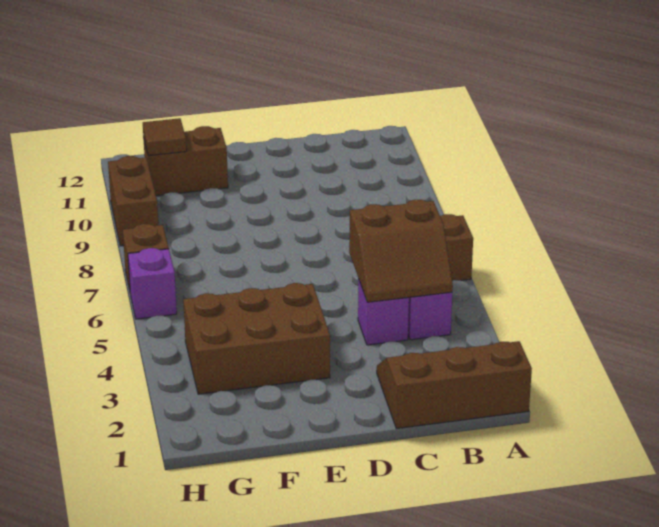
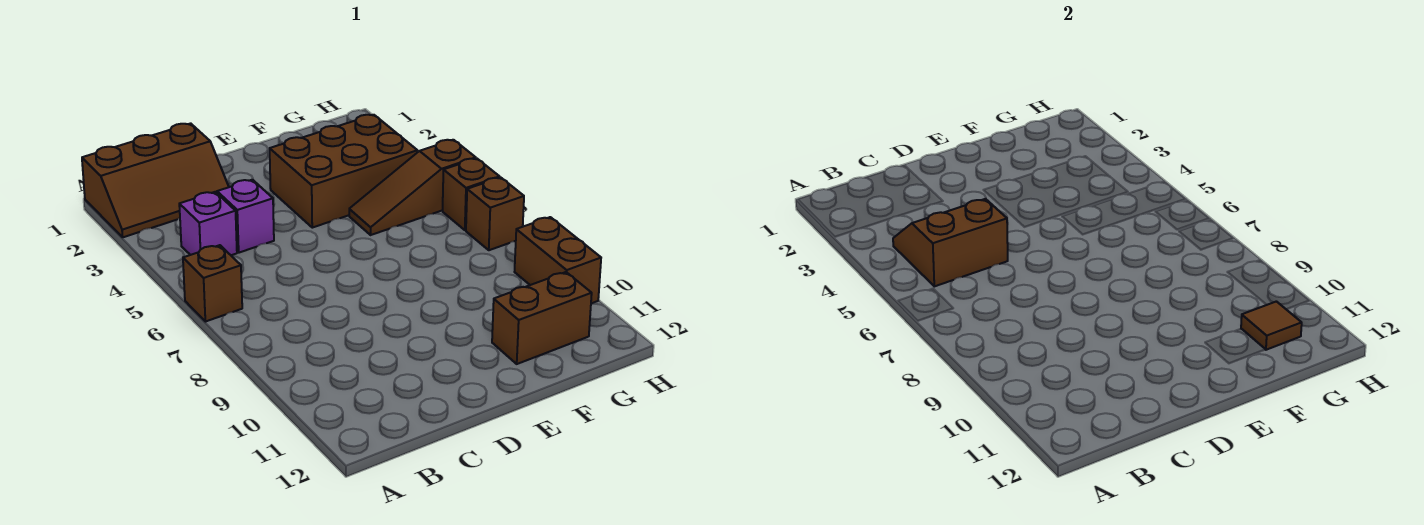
none -> brown 1x3 slope [349,140,476,235]
purple 1x1 brick [128,248,177,319] -> brown 1x1 brick [443,158,500,230]

